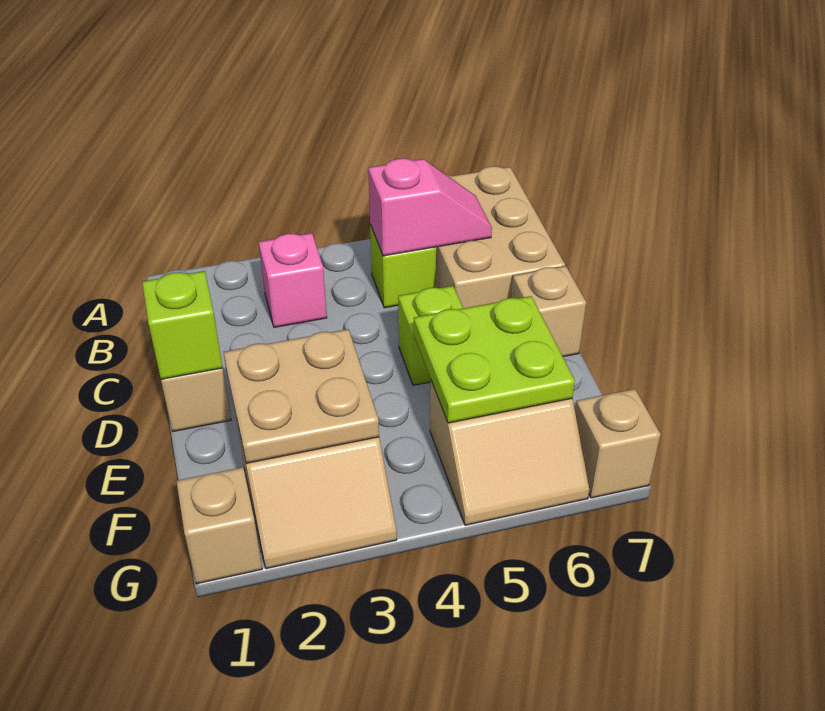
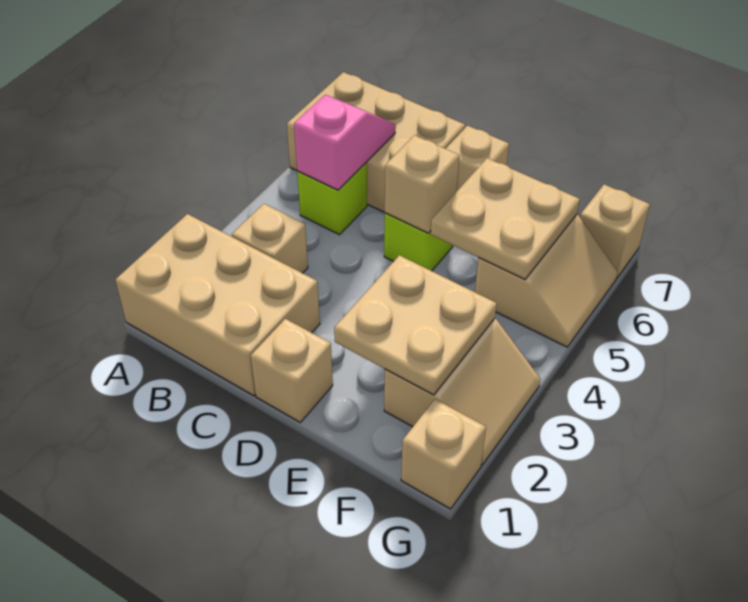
none -> tan 2x3 brick [116,214,320,396]
pink 1x1 brick [259,233,327,327] -> tan 1x1 brick [232,204,308,273]
lime 1x1 brick [142,271,223,379] -> none
none -> tan 1x1 brick [385,135,459,233]
lime 2x2 plate [414,296,575,423] -> tan 2x2 plate [431,158,580,279]

